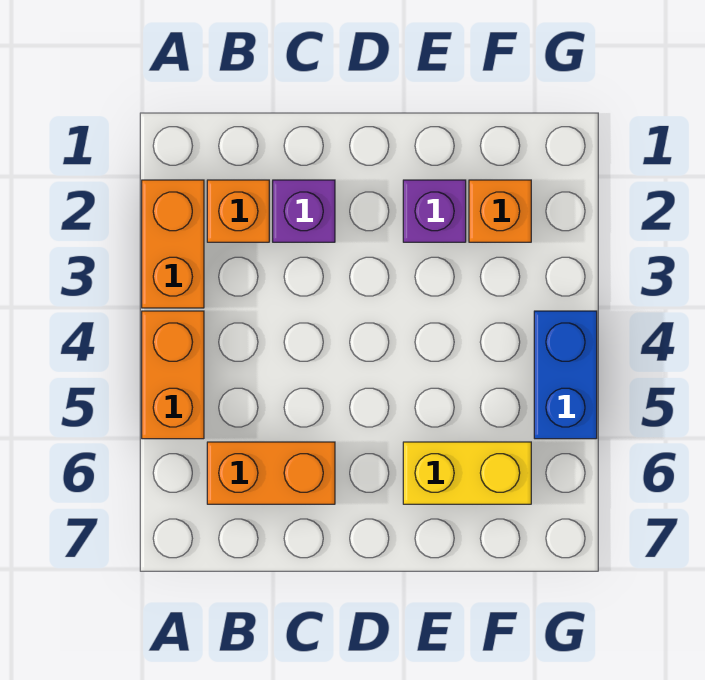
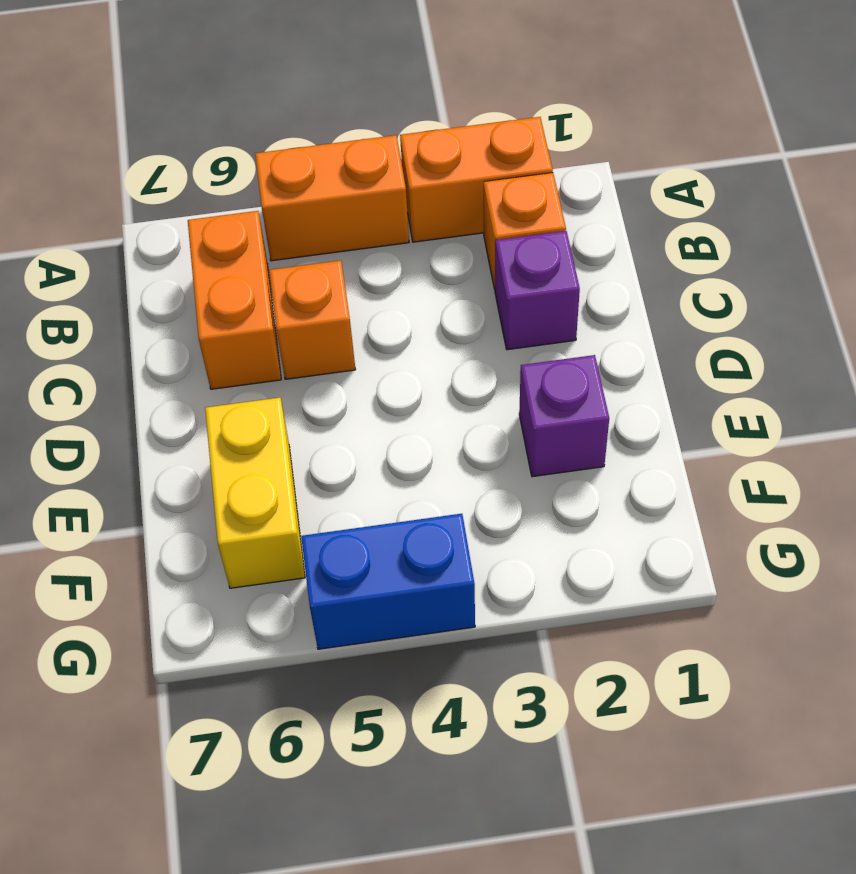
orange 1x1 brick [469,180,531,242] -> orange 1x1 brick moved to [269,260,356,379]

